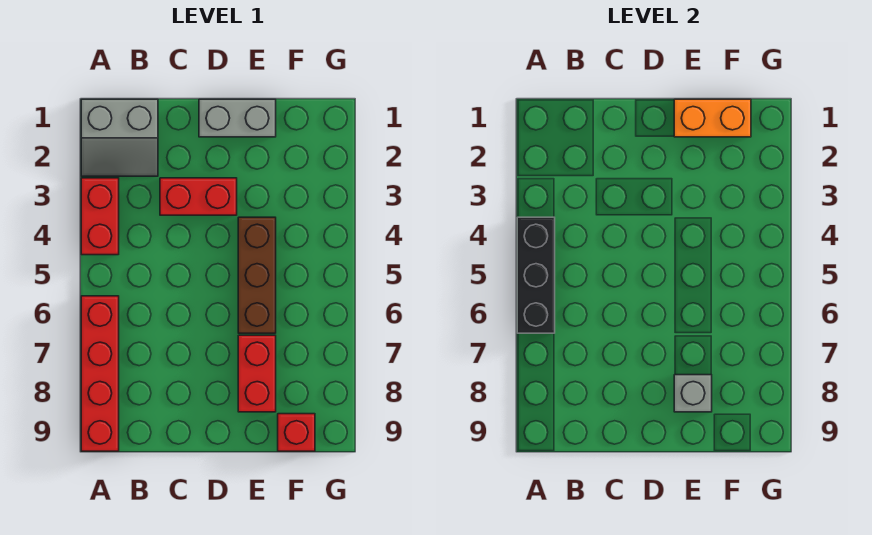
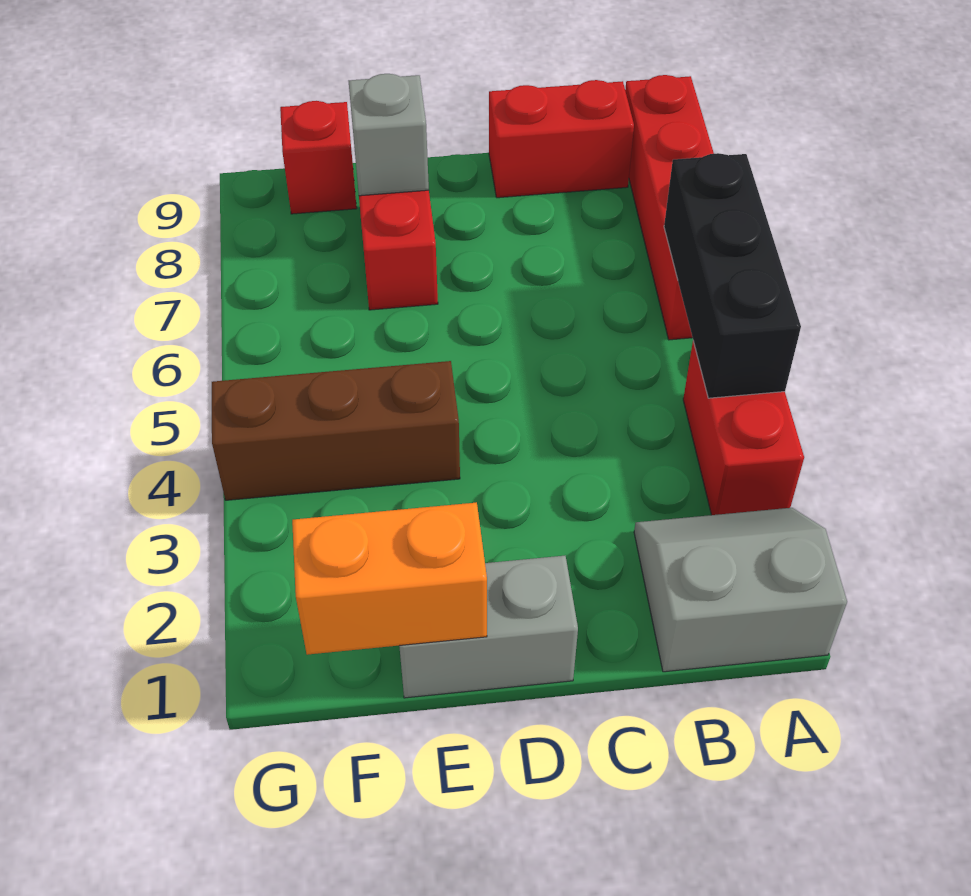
red 1x2 brick [160,178,237,215] -> red 1x2 brick moved to [489,80,634,198]
brown 1x3 brick [238,217,276,333] -> brown 1x3 brick turned to [212,361,460,500]

